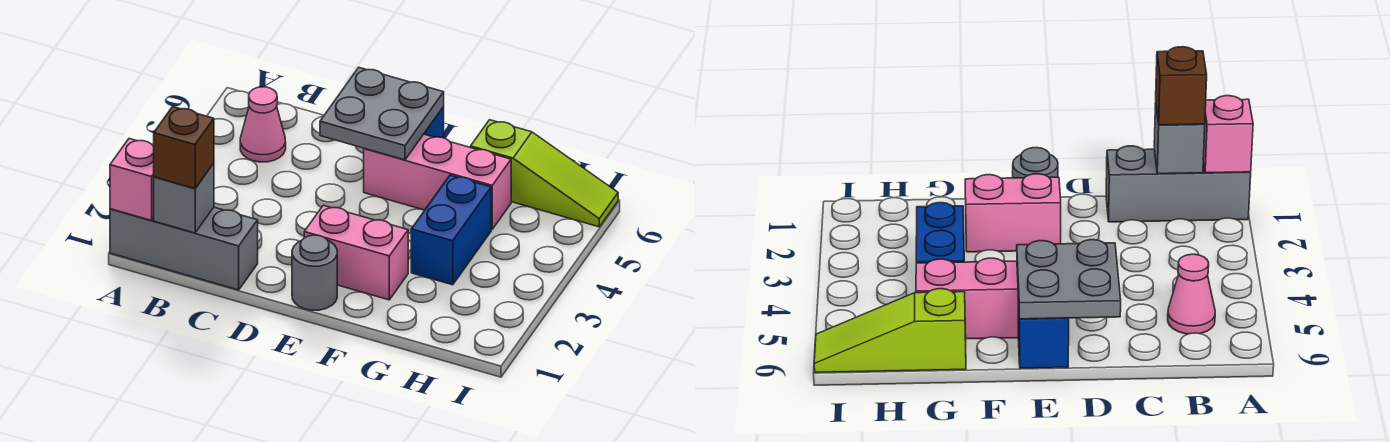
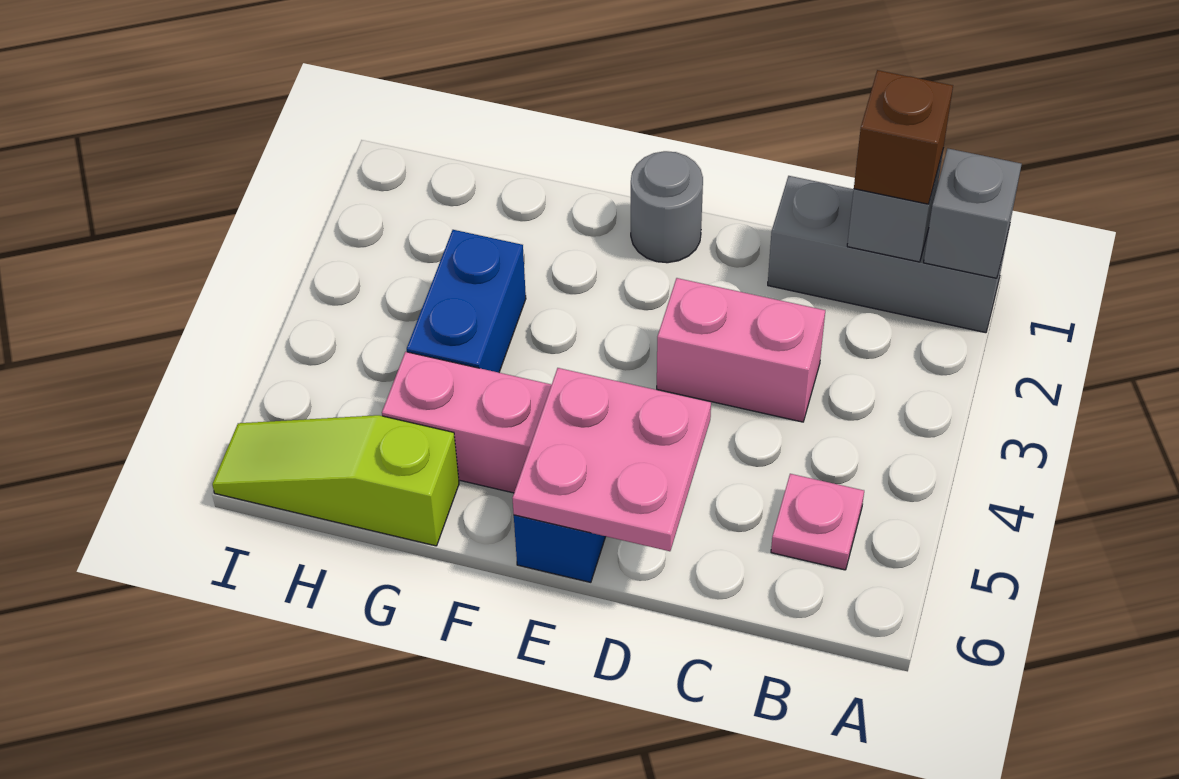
pink 1x1 brick [110,139,154,221] -> grey 1x1 brick [924,149,1022,278]
pink 1x1 cone [240,87,286,162] -> pink 1x1 plate [771,474,864,570]
grey 2x2 plate [320,67,444,160] -> pink 2x2 plate [512,368,711,551]
pink 1x2 brick [304,205,408,300] -> pink 1x2 brick moved to [657,278,825,422]

